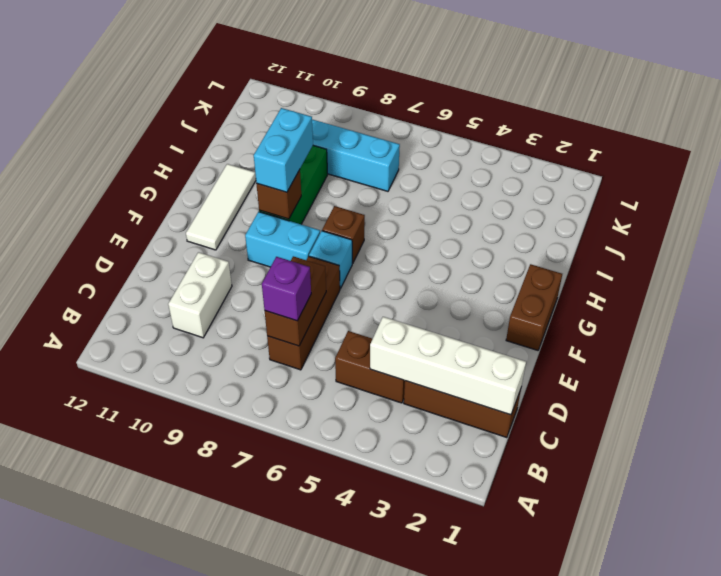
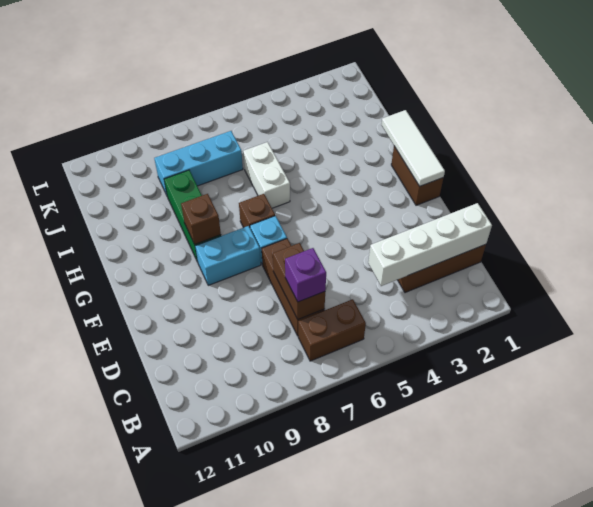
brown 1x2 brick [335,331,405,403] -> brown 1x2 brick moved to [298,299,366,361]
white 1x2 brick [168,252,232,338] -> white 1x2 brick moved to [243,142,290,208]
white 1x3 tile [186,164,256,250] -> white 1x3 tile moved to [382,110,445,186]
cyan 1x2 brick [254,108,313,192] -> none

